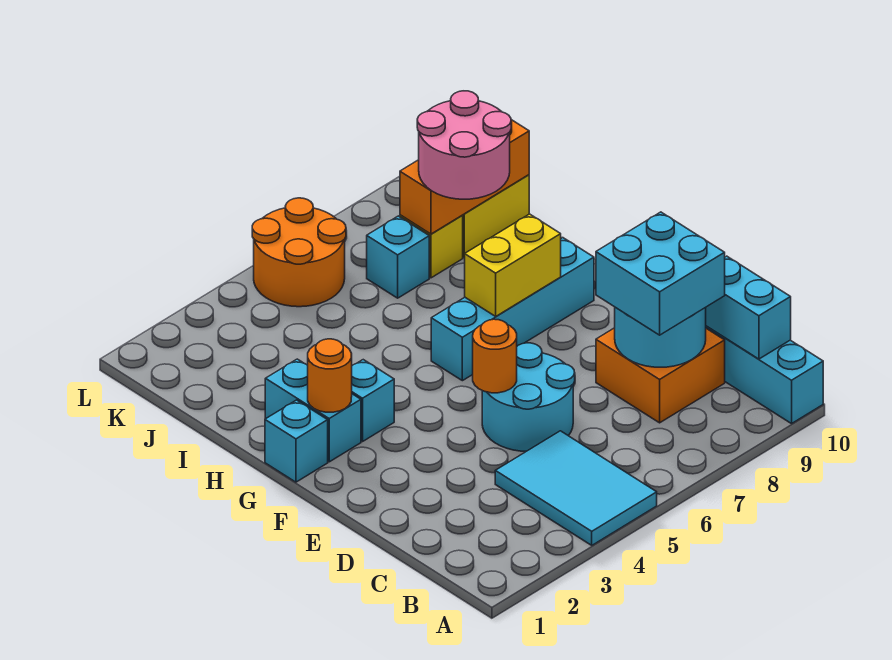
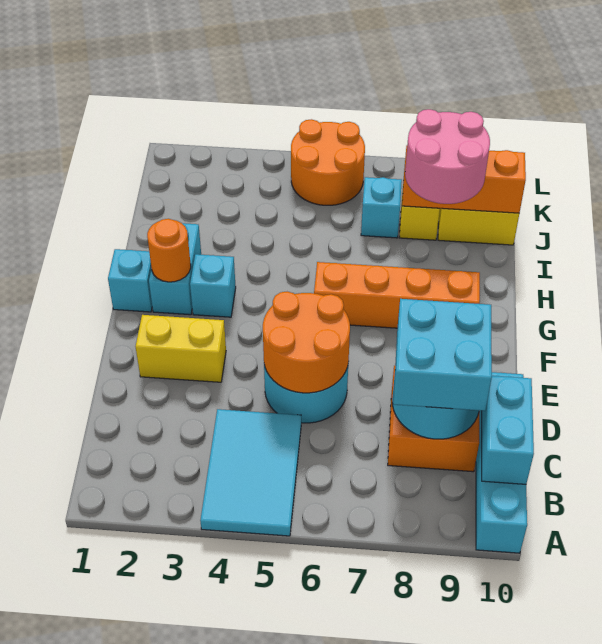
orange 1x1 round brick [473,319,517,393] -> orange 2x2 round brick [263,292,350,393]
cyan 1x4 brick [431,238,594,381] -> orange 1x4 brick [314,262,480,328]
yellow 1x2 brick [464,214,561,316] -> yellow 1x2 brick moved to [135,315,226,382]

